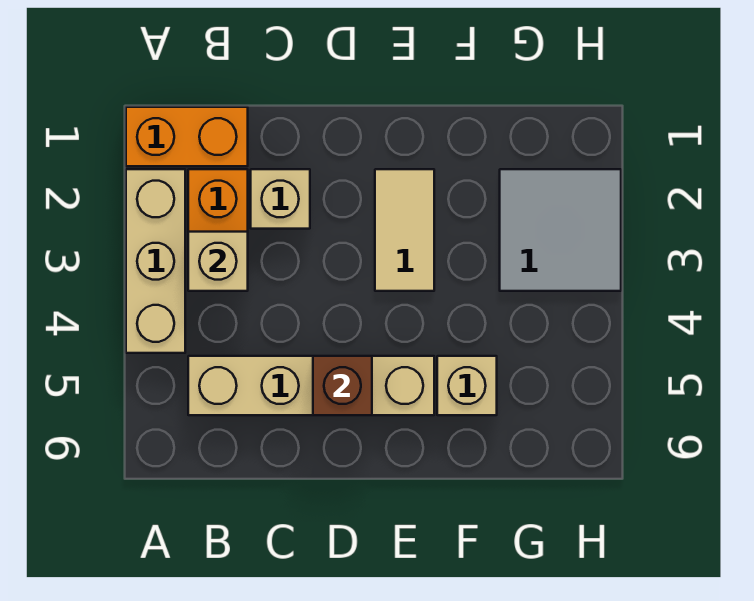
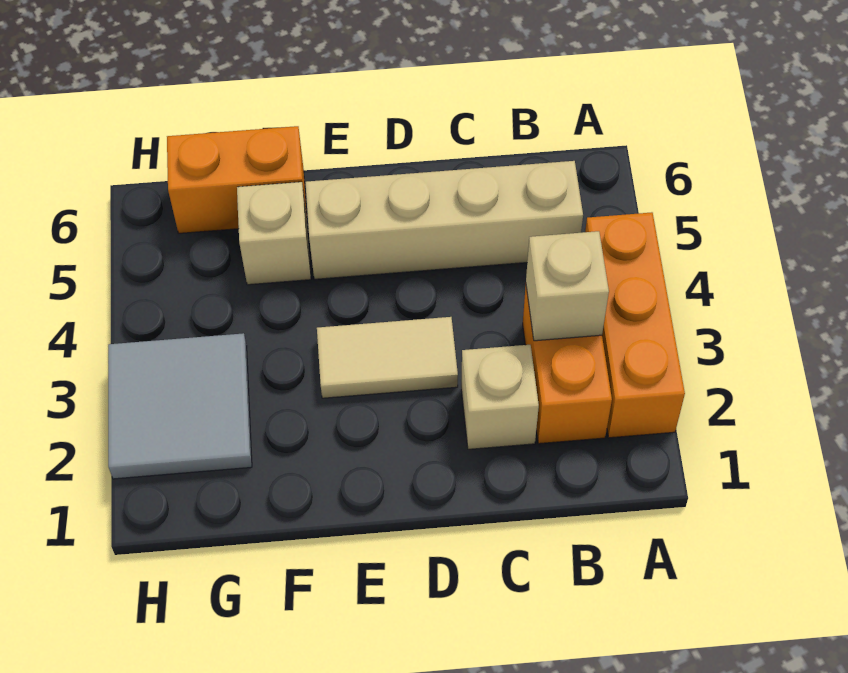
orange 1x2 brick [126,107,248,166] -> orange 1x2 brick moved to [167,126,307,233]
tan 1x3 brick [126,169,185,353] -> orange 1x3 brick [585,212,685,438]
brown 1x1 brick [313,356,372,415] -> none
tan 1x2 tile [375,169,434,291] -> tan 1x2 tile turned to [317,317,458,398]

